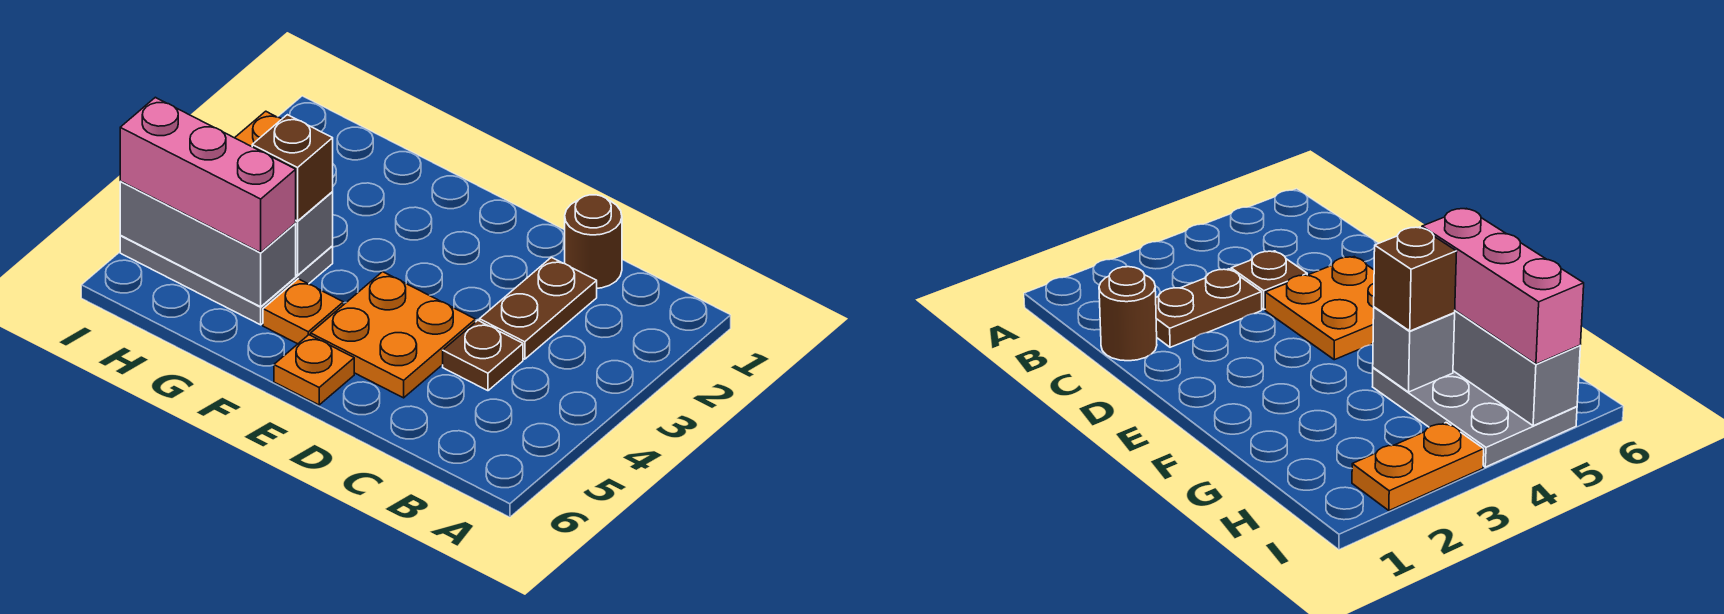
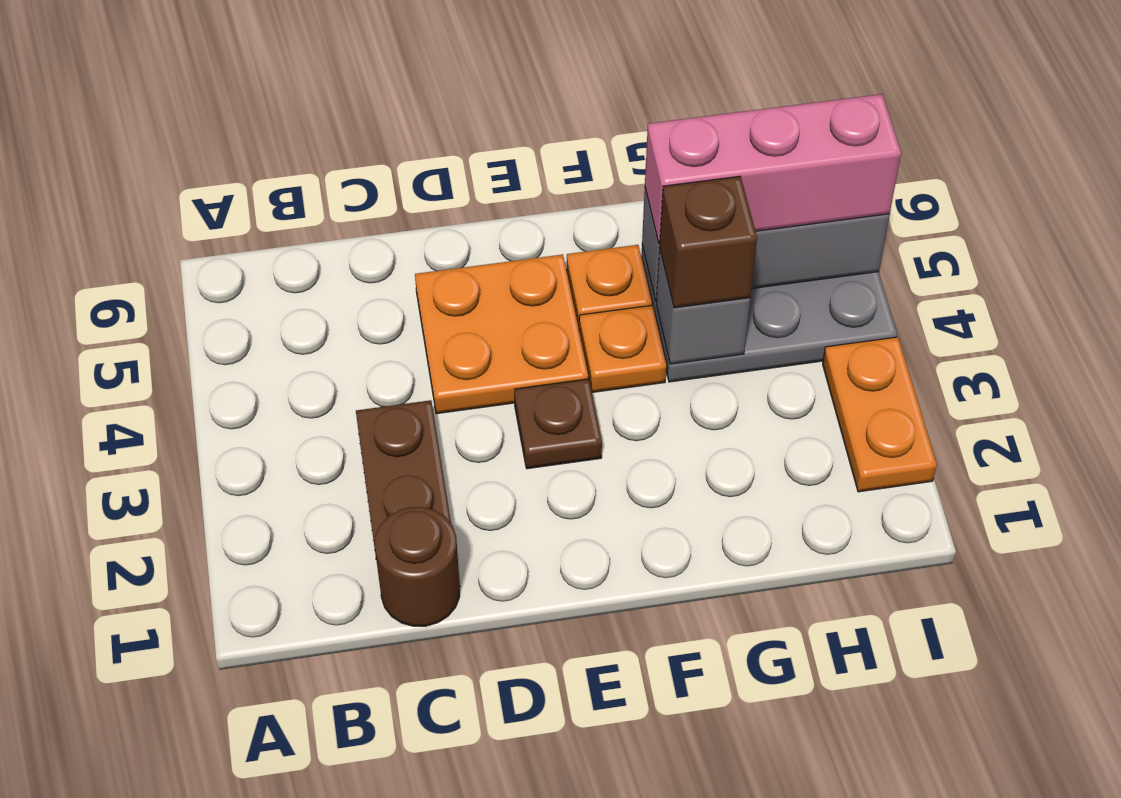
brown 1x1 plate [443,320,523,391] -> brown 1x1 plate moved to [514,379,602,469]
orange 1x1 plate [274,335,354,405] -> orange 1x1 plate moved to [579,305,666,392]

